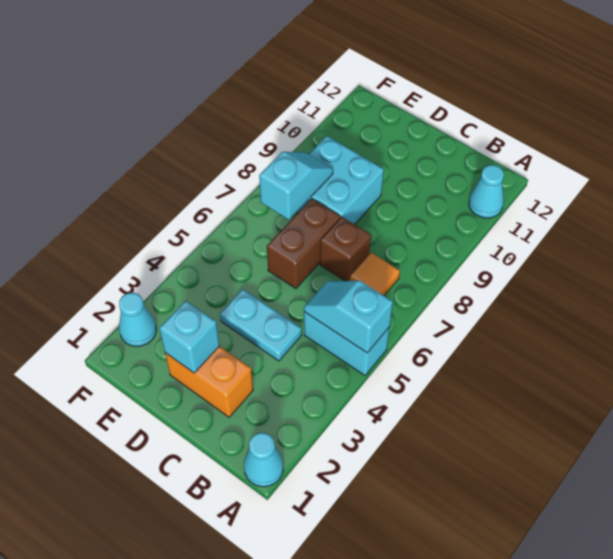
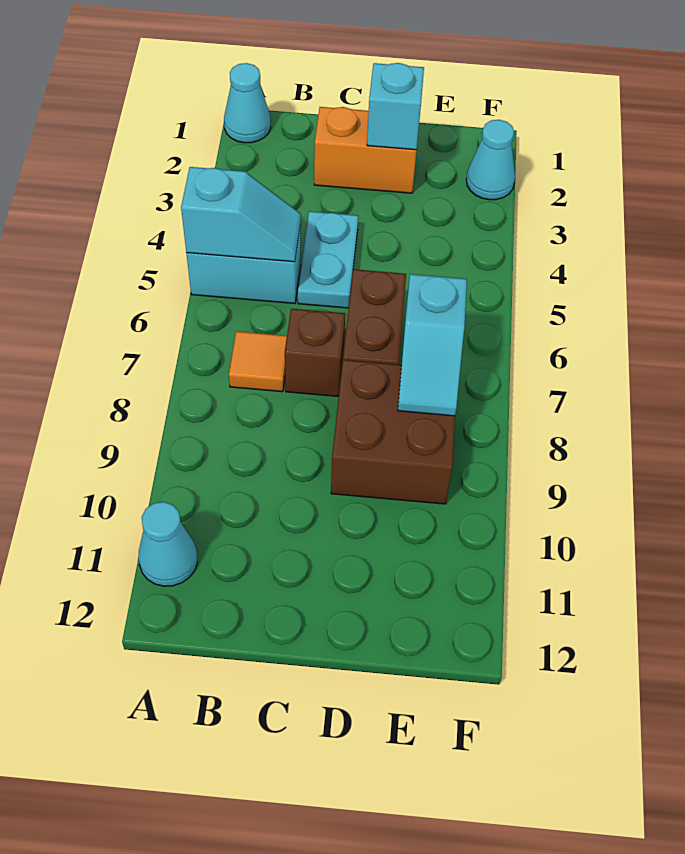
cyan 1x2 plate [220,289,302,361] -> cyan 1x2 plate turned to [298,211,358,308]
cyan 2x2 brick [296,136,384,224] -> brown 2x2 brick [331,360,455,504]

